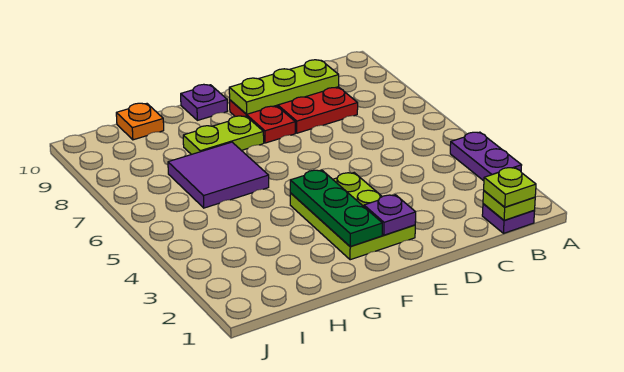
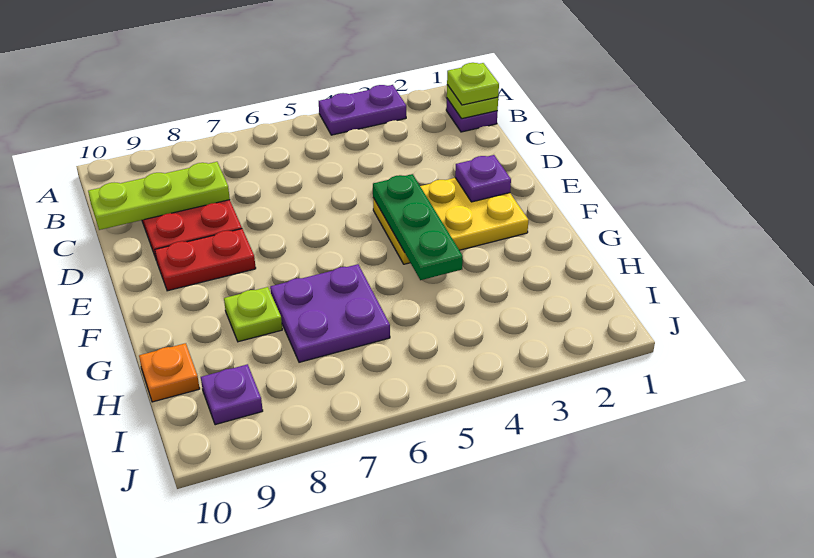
lime 1x3 plate [229,60,339,114] -> lime 1x3 plate turned to [88,162,230,230]
lime 2x3 plate [290,173,415,260] -> yellow 2x3 plate [373,178,529,264]
green 1x3 plate [290,170,382,246] -> green 1x3 plate turned to [373,174,463,280]
lime 1x2 plate [183,116,264,155] -> lime 1x1 plate [224,287,282,342]
purple 1x1 plate [181,84,227,120] -> purple 1x1 plate moved to [201,364,263,425]
purple 2x2 tile [168,142,269,208] -> purple 2x2 plate [270,264,390,362]

